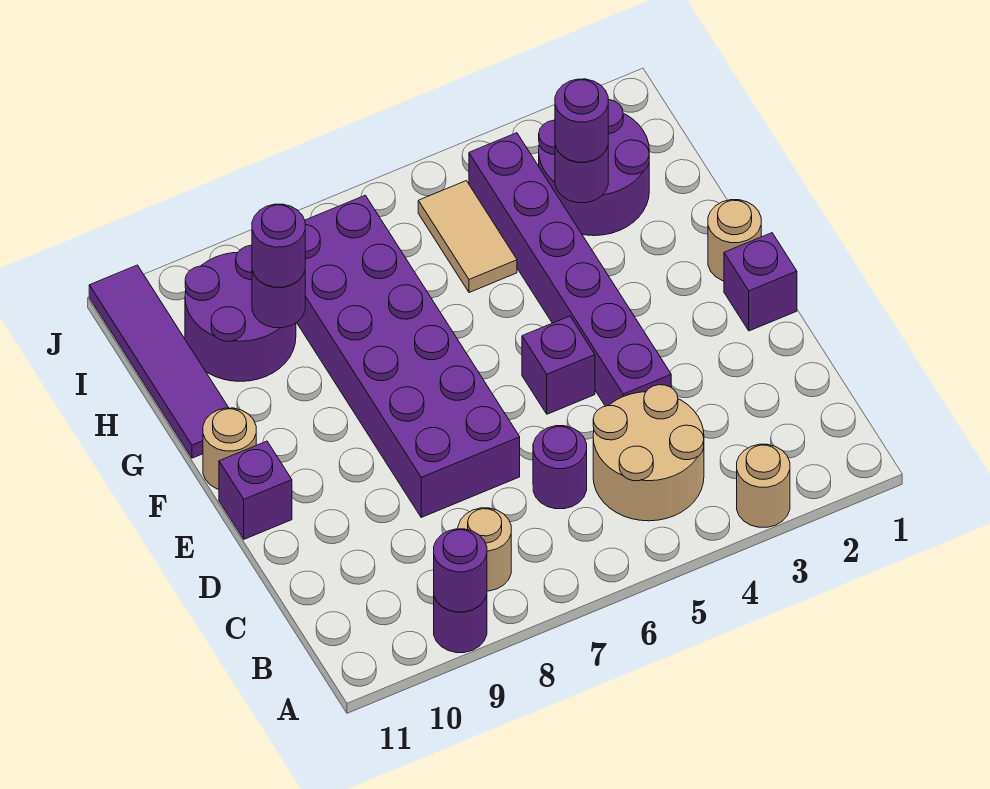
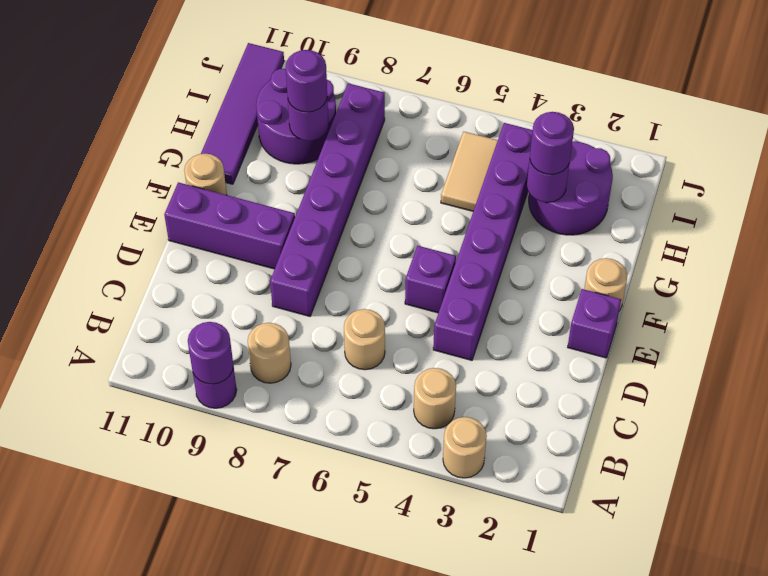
tan 2x2 round brick [593,385,704,521] -> tan 1x1 round brick [414,368,456,429]
purple 1x1 round brick [533,426,587,509] -> tan 1x1 round brick [344,309,385,370]
purple 2x6 brick [297,195,520,517] -> purple 1x6 brick [270,83,385,316]
purple 1x1 brick [219,441,292,539] -> purple 1x3 brick [164,182,295,269]

